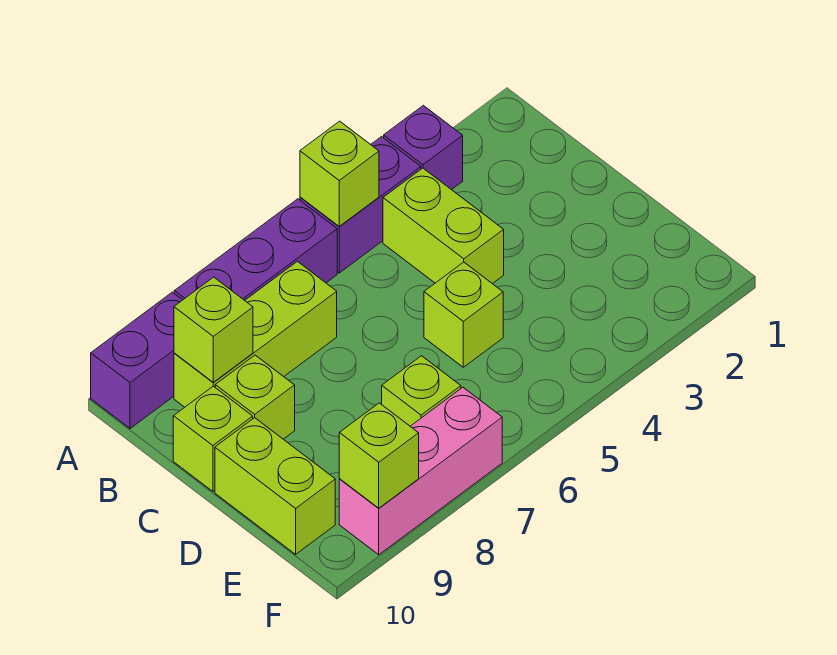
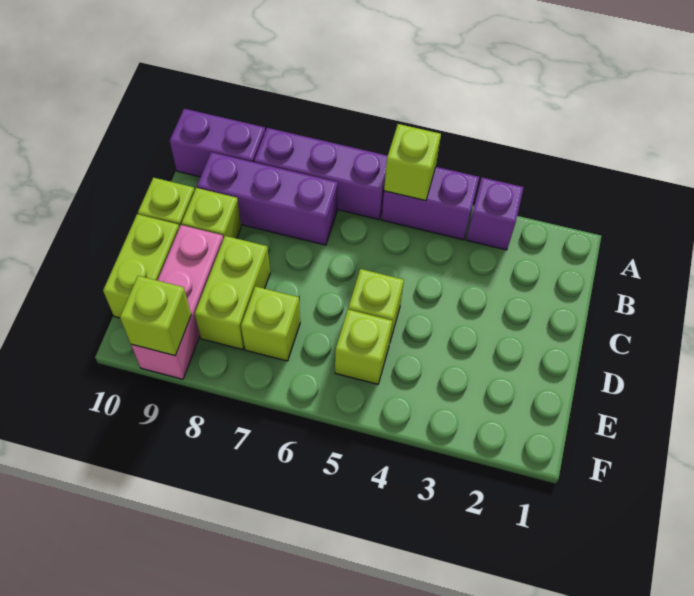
lime 1x2 brick [383,168,504,284] -> lime 1x2 brick moved to [195,236,270,350]
lime 1x3 brick [174,261,337,407] -> purple 1x3 brick [197,152,338,245]
lime 1x1 brick [174,277,253,383] -> lime 1x1 brick moved to [335,310,392,384]
pink 1x3 brick [339,387,502,555] -> pink 1x3 brick turned to [131,225,223,379]

